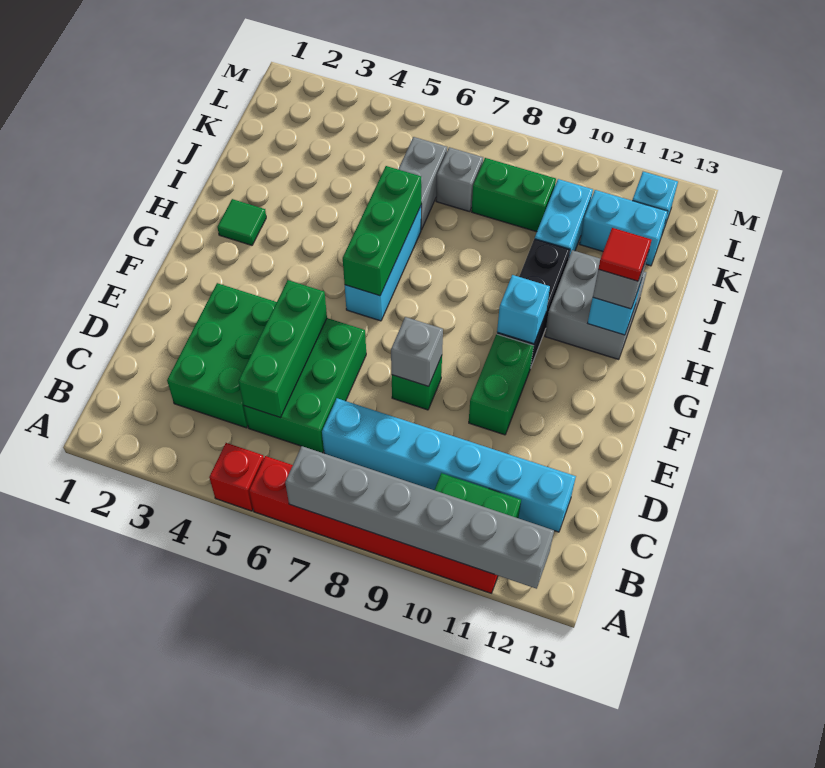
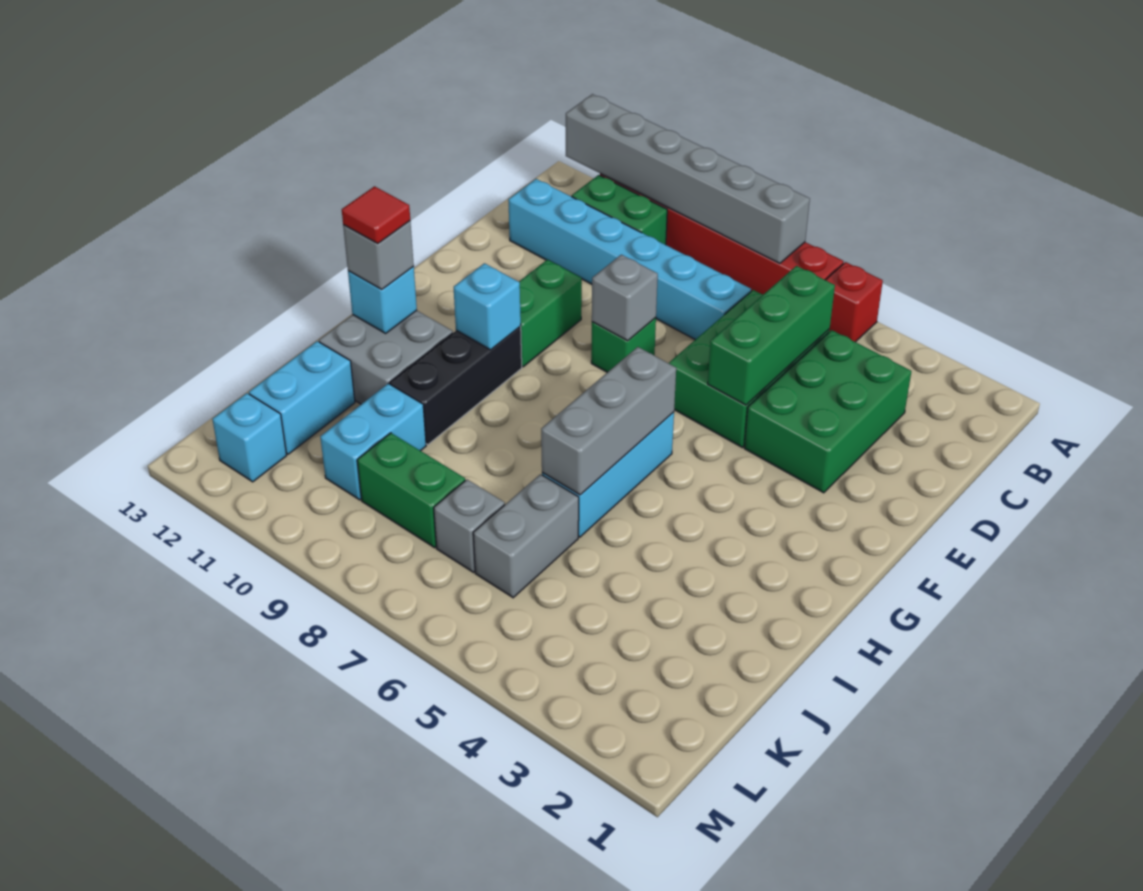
green 1x3 brick [343,166,422,296] -> grey 1x3 brick [541,347,676,495]
green 1x1 tile [217,199,266,245] -> none
cyan 1x2 brick [580,190,668,266] -> cyan 1x2 brick turned to [249,341,355,454]

